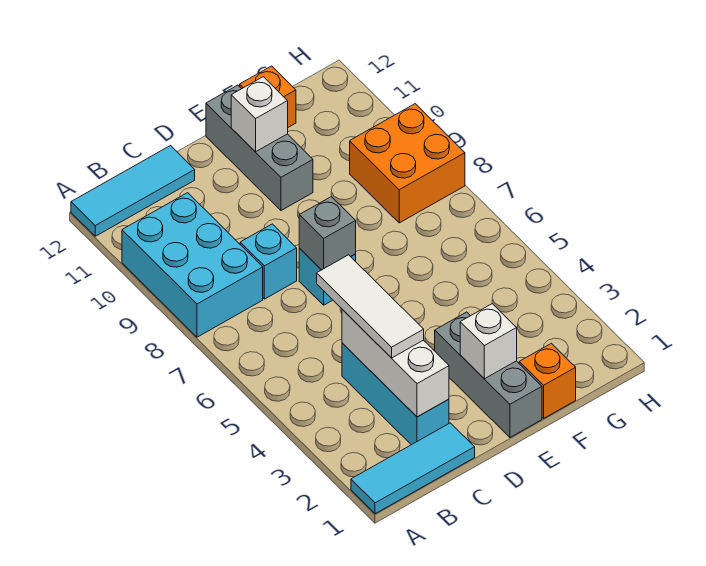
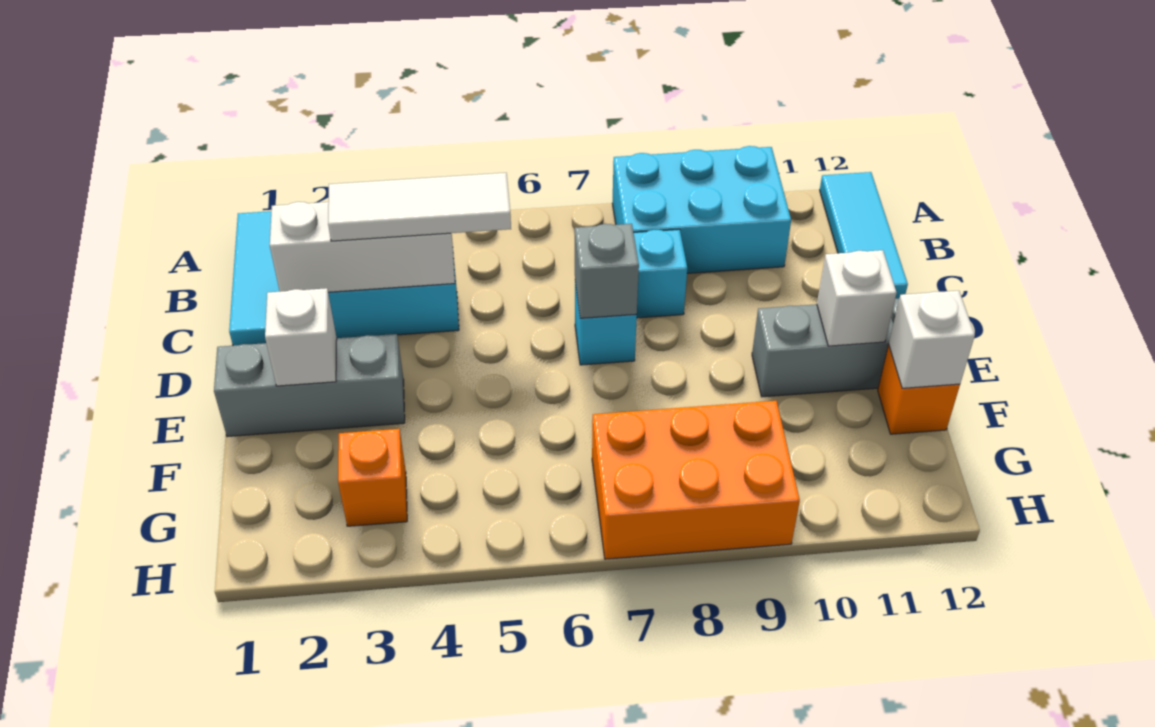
orange 1x1 brick [519,343,576,418] -> orange 1x1 brick moved to [338,429,407,526]
none -> white 1x1 brick [889,291,975,388]
orange 2x2 brick [350,104,465,223] -> orange 2x3 brick [592,401,800,559]

